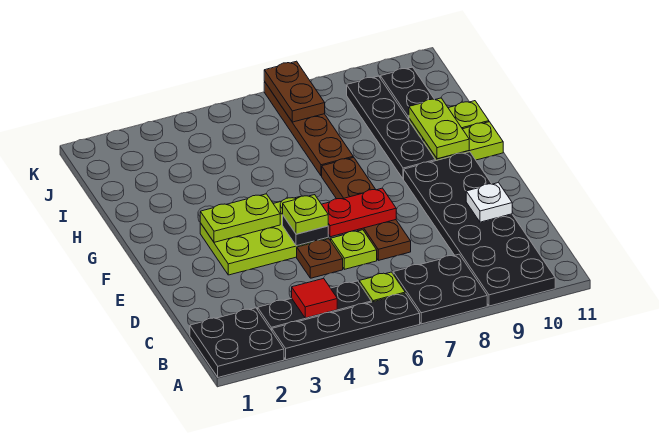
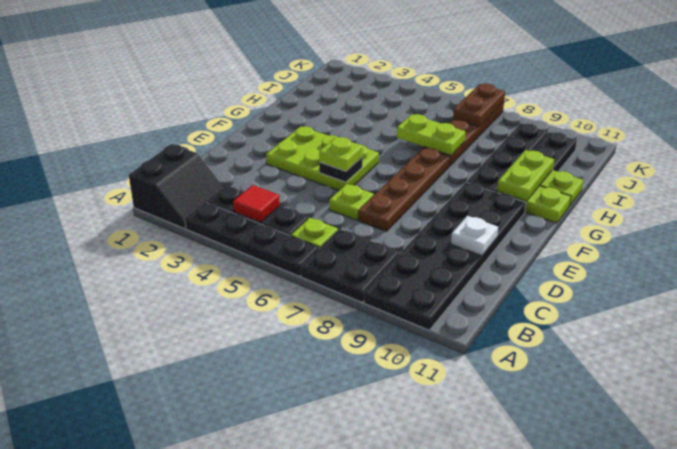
black 2x2 plate [190,308,284,377] -> black 2x2 slope [129,144,224,229]
brown 1x1 plate [297,239,343,278] -> none
red 1x2 plate [322,188,396,237] -> none
lime 1x2 plate [200,194,280,242] -> lime 1x2 plate moved to [397,114,465,155]

